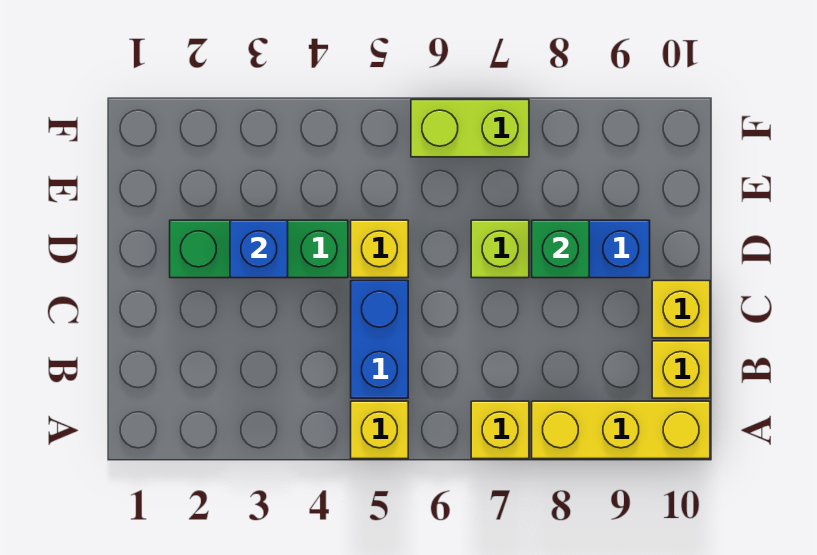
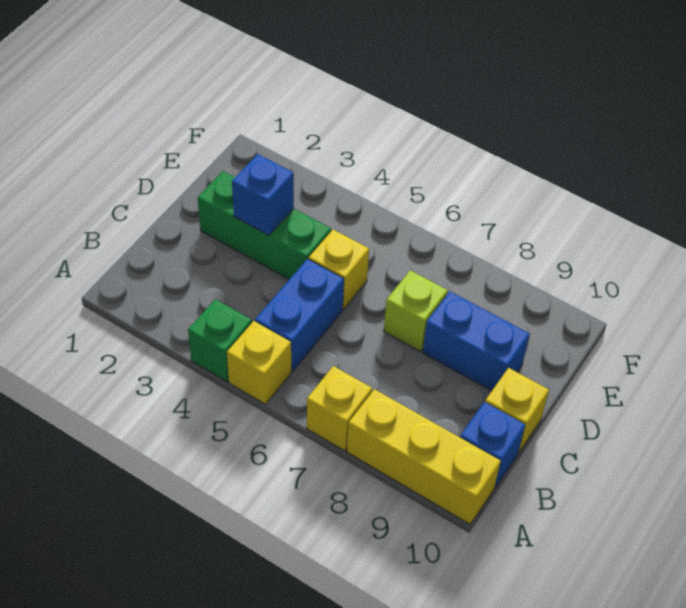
yellow 1x1 brick [652,341,710,398] -> blue 1x1 brick [460,402,525,488]
green 1x1 brick [532,220,589,278] -> green 1x1 brick moved to [188,299,252,382]
lime 1x2 brick [411,100,529,157] -> none

